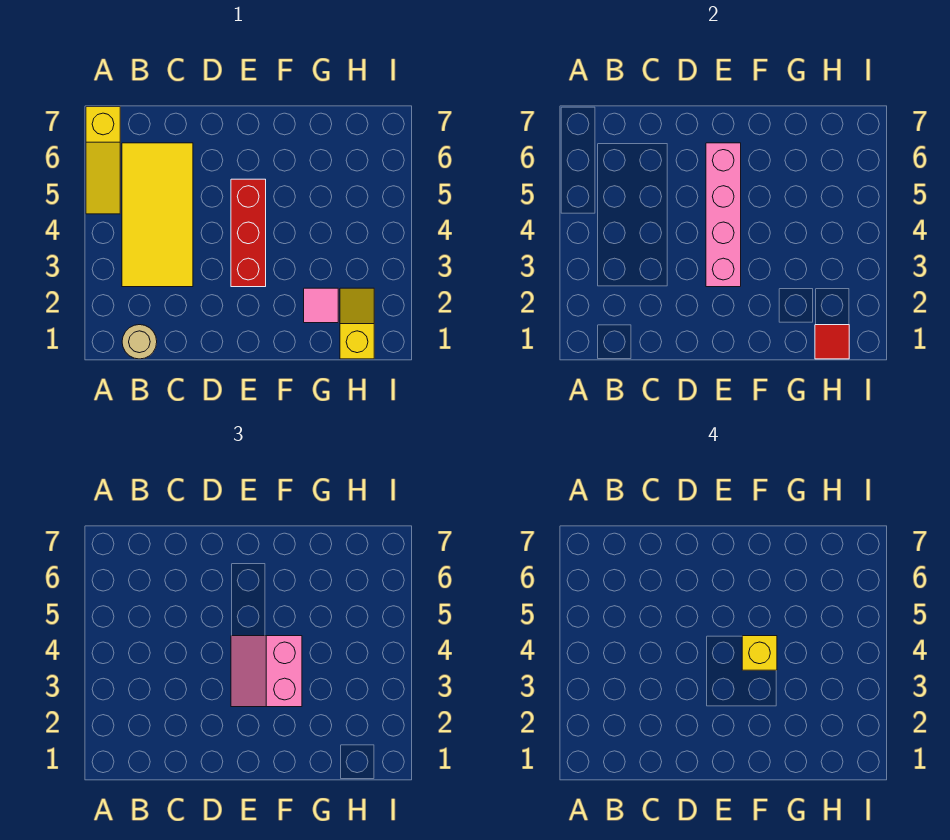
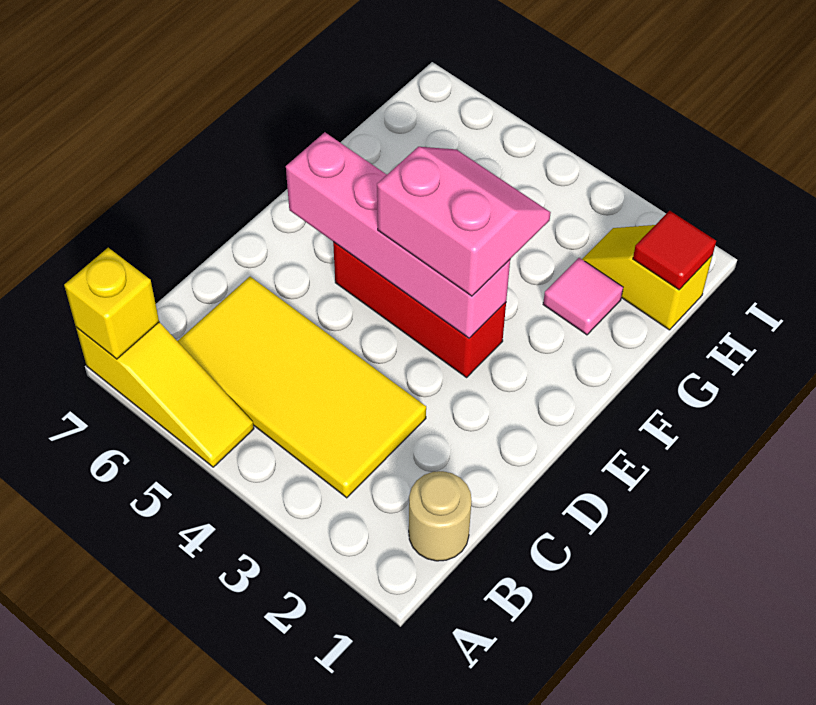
pink 2x2 slope [231,636,302,707] -> pink 2x2 slope turned to [377,147,551,296]
yellow 1x1 brick [742,636,777,670] -> yellow 1x1 brick moved to [64,248,159,359]

